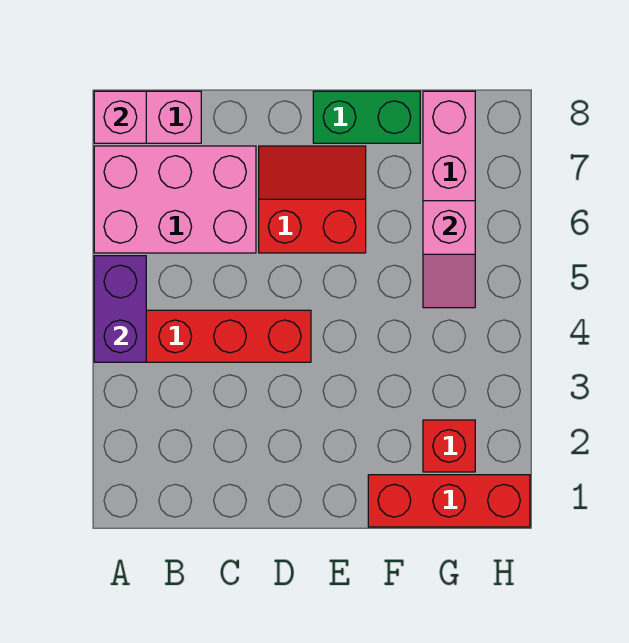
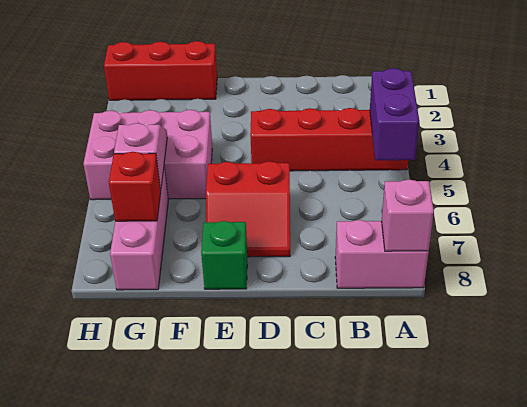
pink 2x3 brick [94,146,256,253] -> pink 2x3 brick moved to [83,110,212,200]
green 1x2 brick [313,91,420,143] -> green 1x1 brick [201,221,247,289]
red 1x1 brick [423,420,475,472] -> red 1x1 brick moved to [109,152,161,221]

